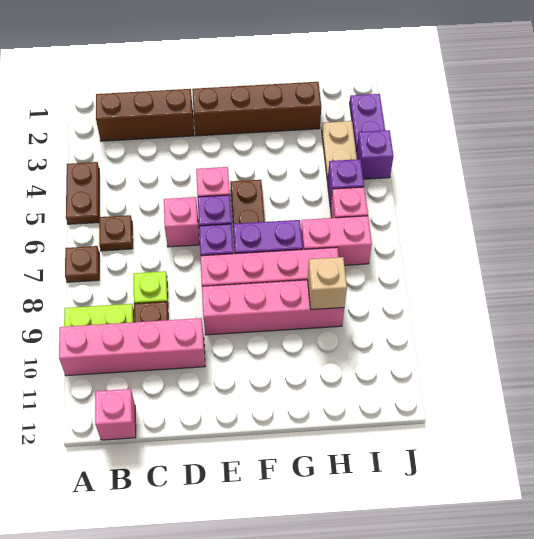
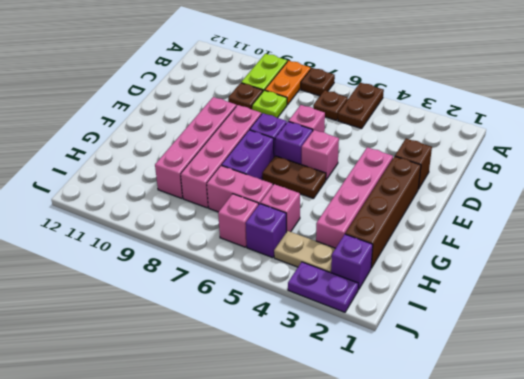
brown 1x2 plate [66,162,99,224] -> brown 1x2 plate turned to [338,83,384,129]
none -> orange 1x2 plate [265,61,311,105]
pink 1x4 brick [59,318,205,376] -> pink 1x4 brick moved to [316,147,393,248]
brown 1x3 brick [96,89,194,141] -> brown 1x1 brick [395,139,432,189]
pink 1x1 brick [95,389,136,440] -> pink 1x1 brick moved to [260,184,300,232]
pink 1x2 brick [301,216,372,265] -> pink 1x2 brick turned to [207,166,273,212]
tan 1x1 brick [308,257,347,310] -> none
purple 1x1 brick [356,130,394,179] -> purple 1x1 brick moved to [331,234,373,290]

